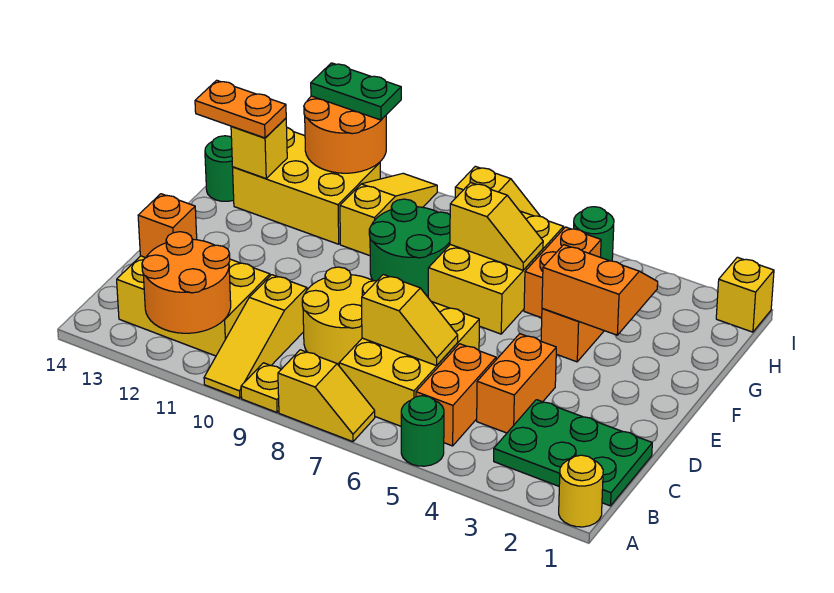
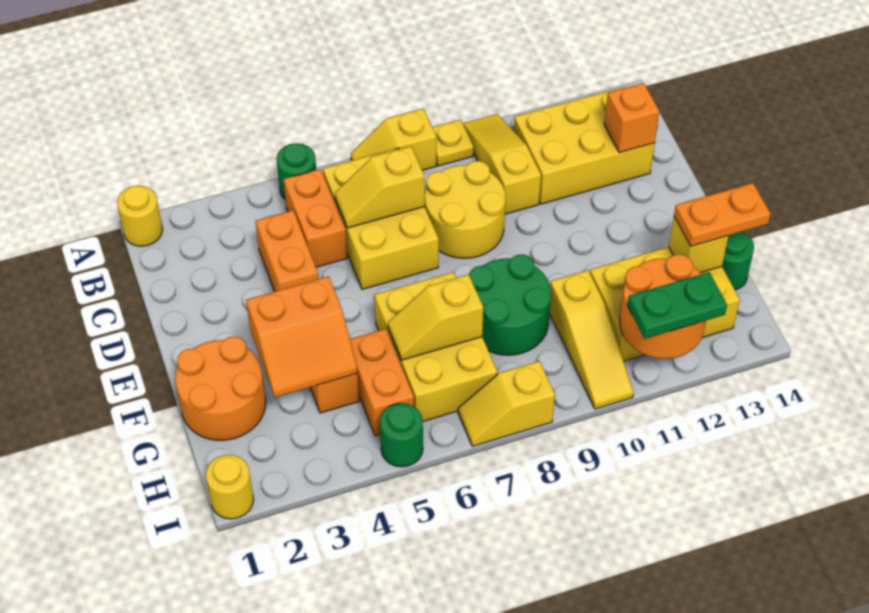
orange 2x2 round brick [142,232,231,333] -> orange 2x2 round brick moved to [175,337,266,440]
green 2x3 plate [494,400,652,506] -> none
yellow 1x1 brick [716,257,774,332] -> yellow 1x1 round brick [206,455,254,519]

